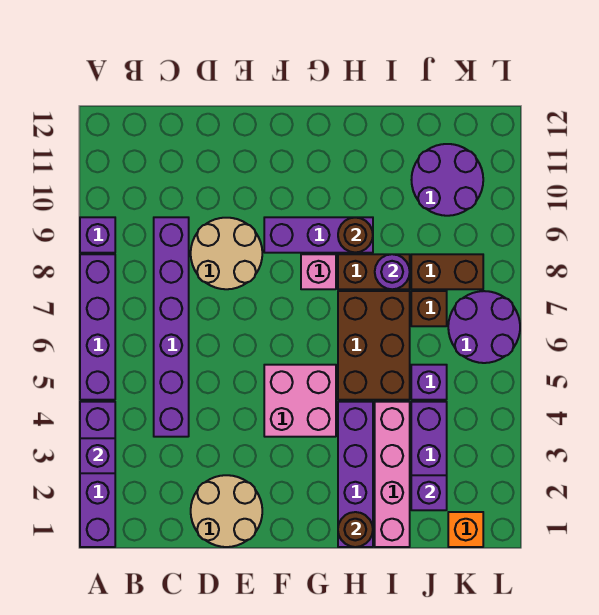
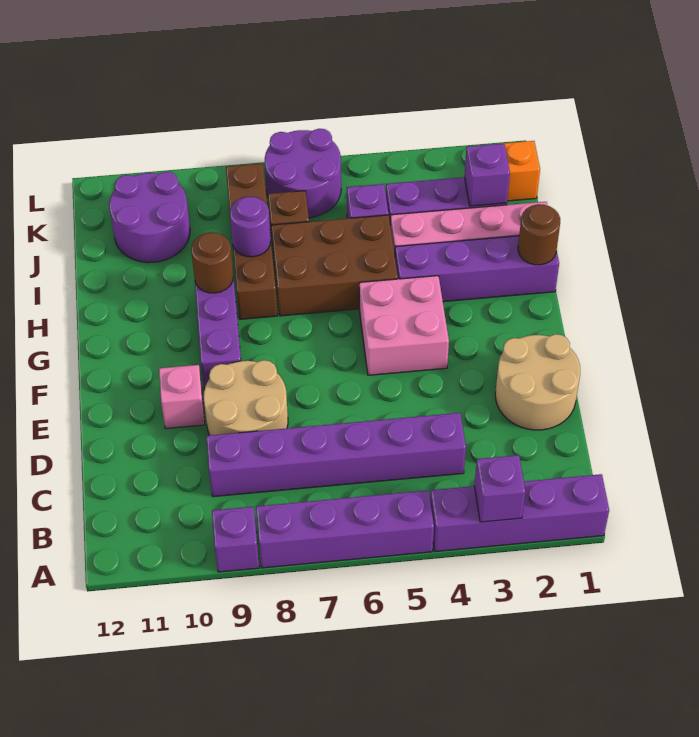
pink 1x1 brick [301,254,336,289] -> pink 1x1 brick moved to [159,365,205,429]

